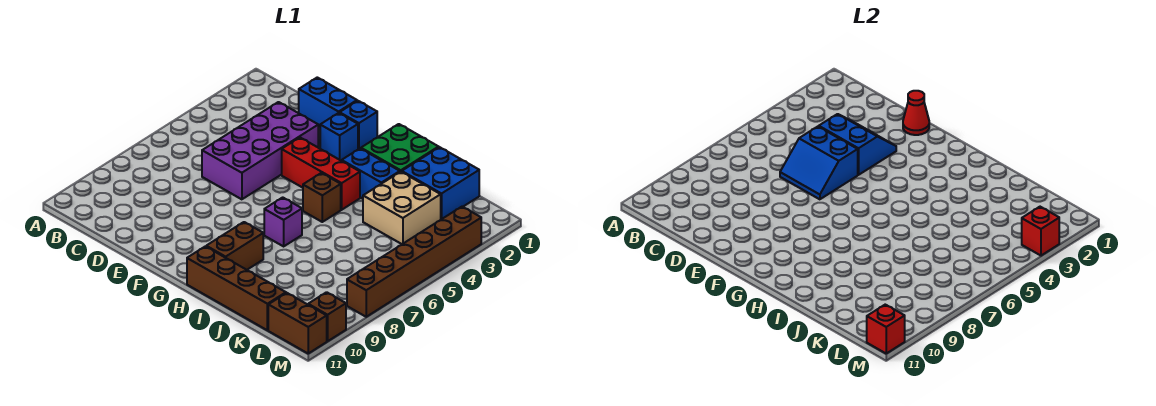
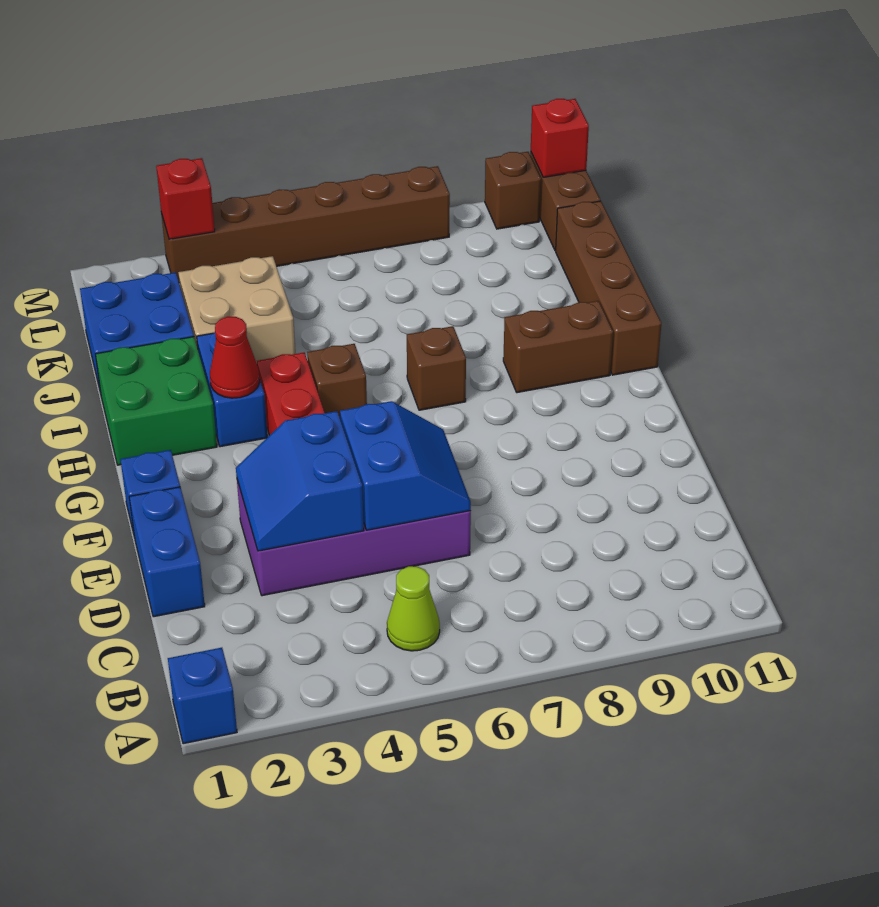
none -> lime 1x1 cone [387,566,440,651]
red 1x1 cone [903,91,929,135] -> red 1x1 cone moved to [210,317,260,398]
blue 1x1 brick [320,113,358,161] -> blue 1x1 brick moved to [168,648,237,744]
purple 1x1 brick [264,197,302,246] -> brown 1x1 brick [407,326,466,410]

